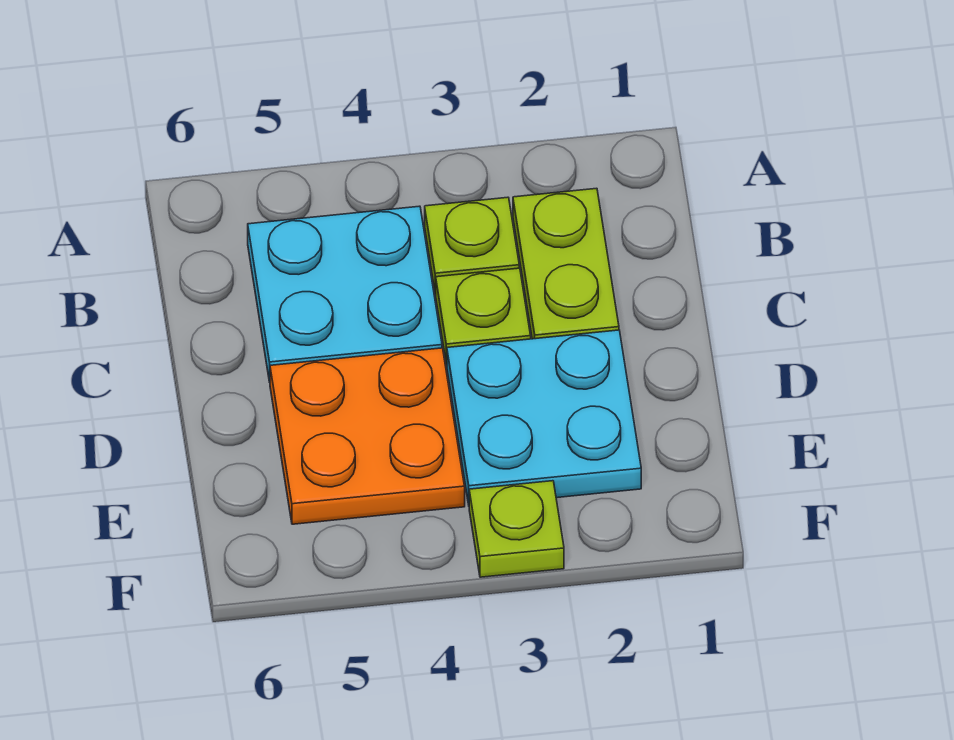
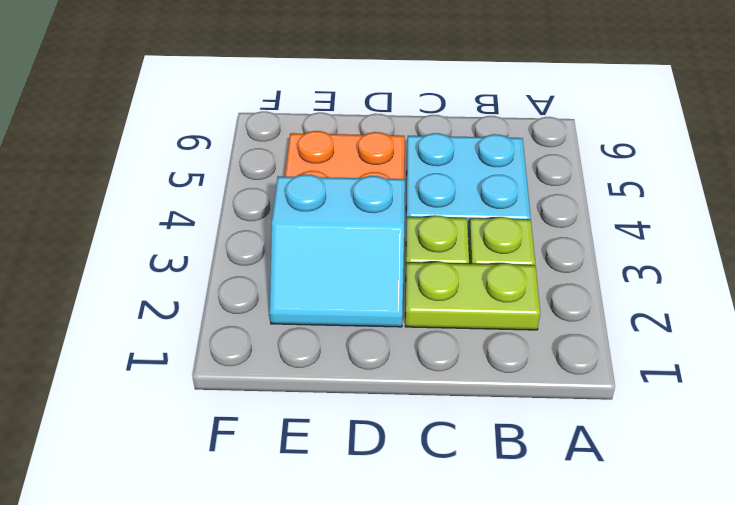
cyan 2x2 plate [447,330,641,505] -> cyan 2x2 slope [270,174,405,327]
lime 1x1 plate [469,481,564,577] -> none

